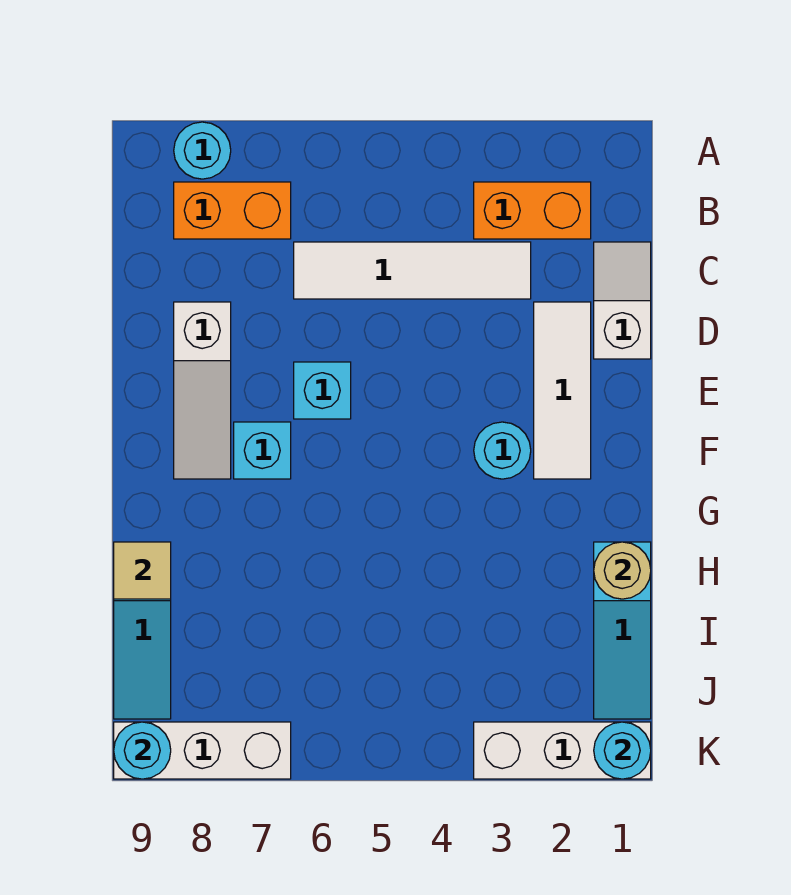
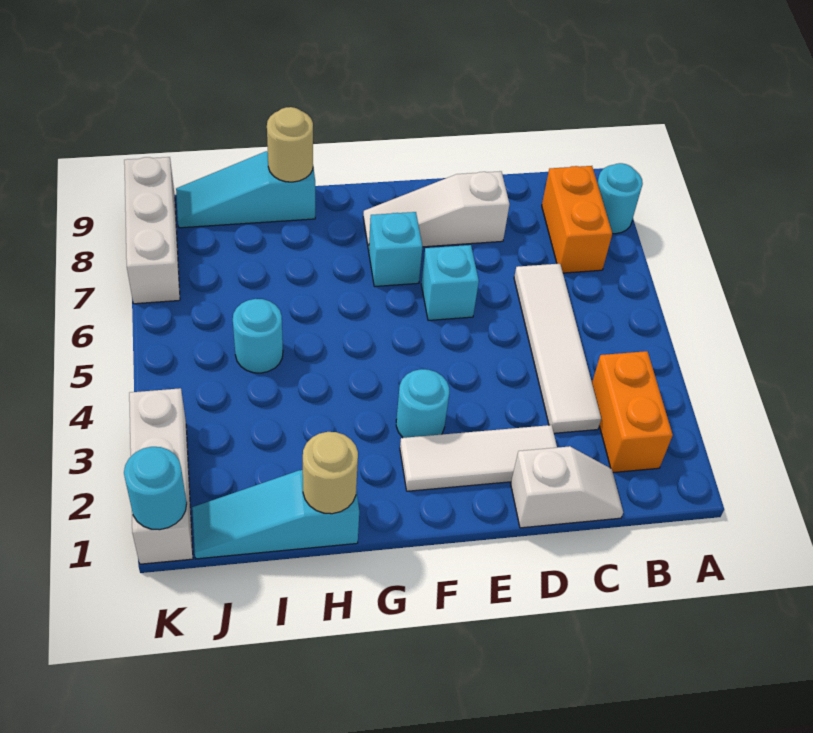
tan 1x1 tile [114,542,171,599] -> tan 1x1 round brick [267,107,313,182]
cyan 1x1 round brick [114,722,171,779] -> cyan 1x1 round brick moved to [233,299,283,373]

